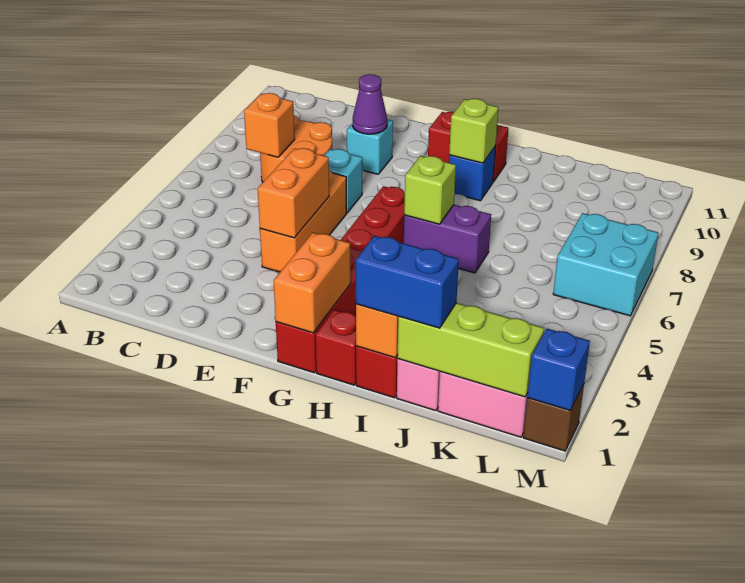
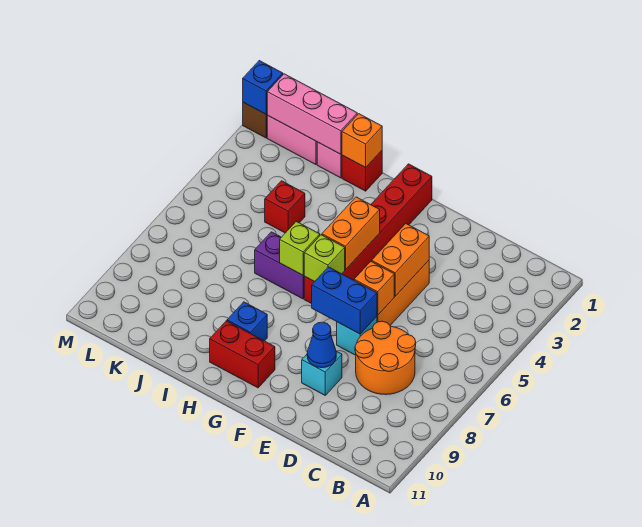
orange 1x1 brick [244,93,295,157] -> orange 1x1 brick moved to [354,261,394,315]
purple 1x1 cone [353,74,387,134] -> blue 1x1 cone [307,322,336,368]
orange 1x2 brick [274,233,351,333] -> orange 1x2 brick moved to [322,197,380,270]
red 1x1 brick [315,310,356,385] -> red 1x1 brick moved to [265,181,305,233]
lime 1x1 brick [449,99,498,163] -> lime 1x1 brick moved to [304,235,345,282]
blue 1x2 brick [356,236,459,328] -> blue 1x2 brick moved to [312,267,377,334]
lime 1x3 brick [398,303,544,397] -> pink 1x3 brick [267,74,357,154]
cyan 2x2 brick [553,213,658,316] -> none

